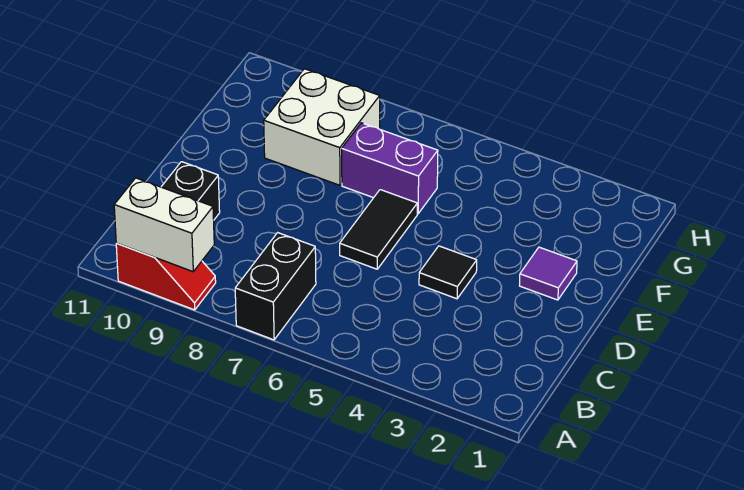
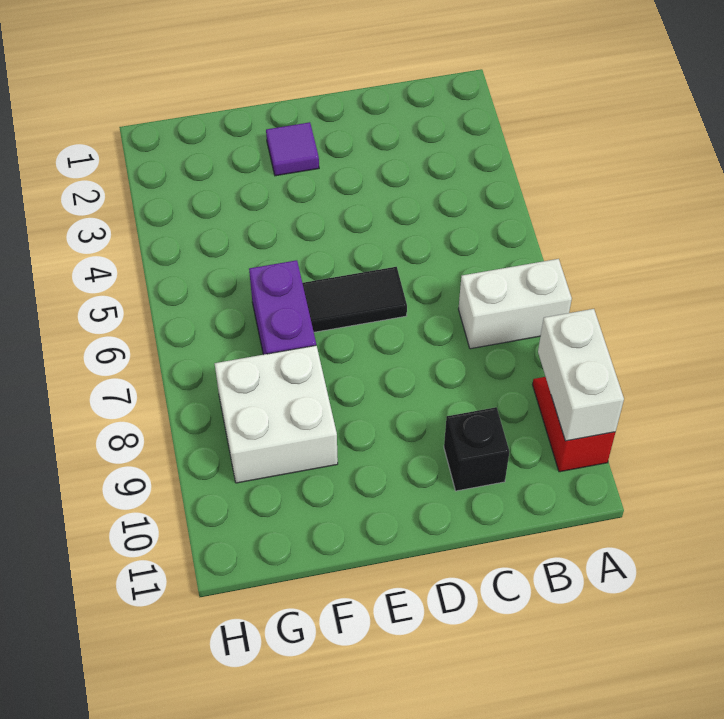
black 1x2 brick [235,233,316,340] -> white 1x2 brick [459,259,572,349]
black 1x1 tile [419,246,477,299] -> none

